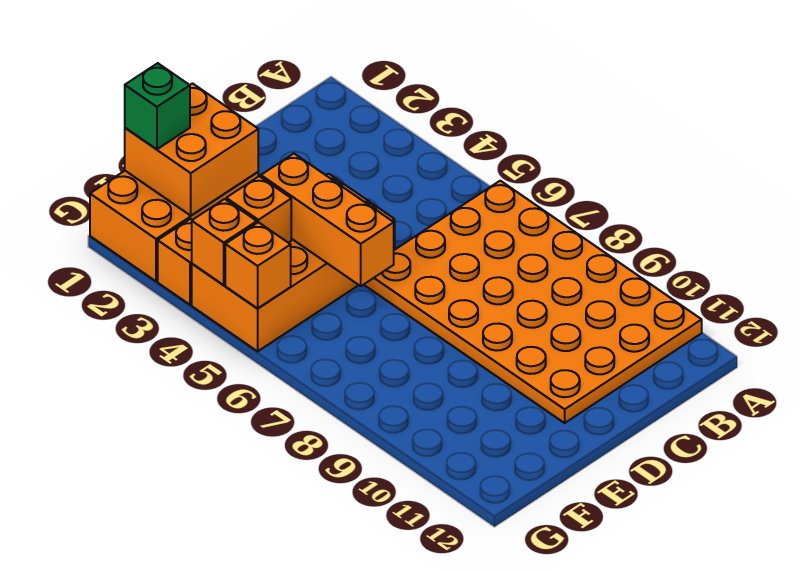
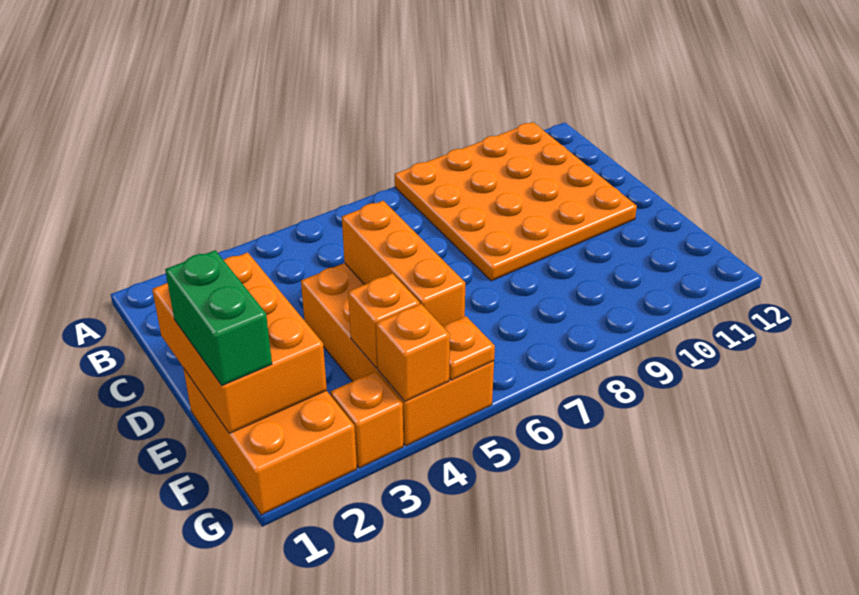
orange 4x6 plate [364,181,702,423] -> orange 4x4 plate [395,122,637,281]
orange 2x2 brick [125,83,258,216] -> orange 2x3 brick [152,252,327,433]
orange 1x3 brick [261,154,394,286] -> orange 1x3 brick turned to [342,201,465,326]
green 1x1 brick [125,63,190,149] -> green 1x2 brick [165,250,272,385]
orange 1x1 brick [225,222,291,309] -> orange 1x1 plate [443,316,495,380]

